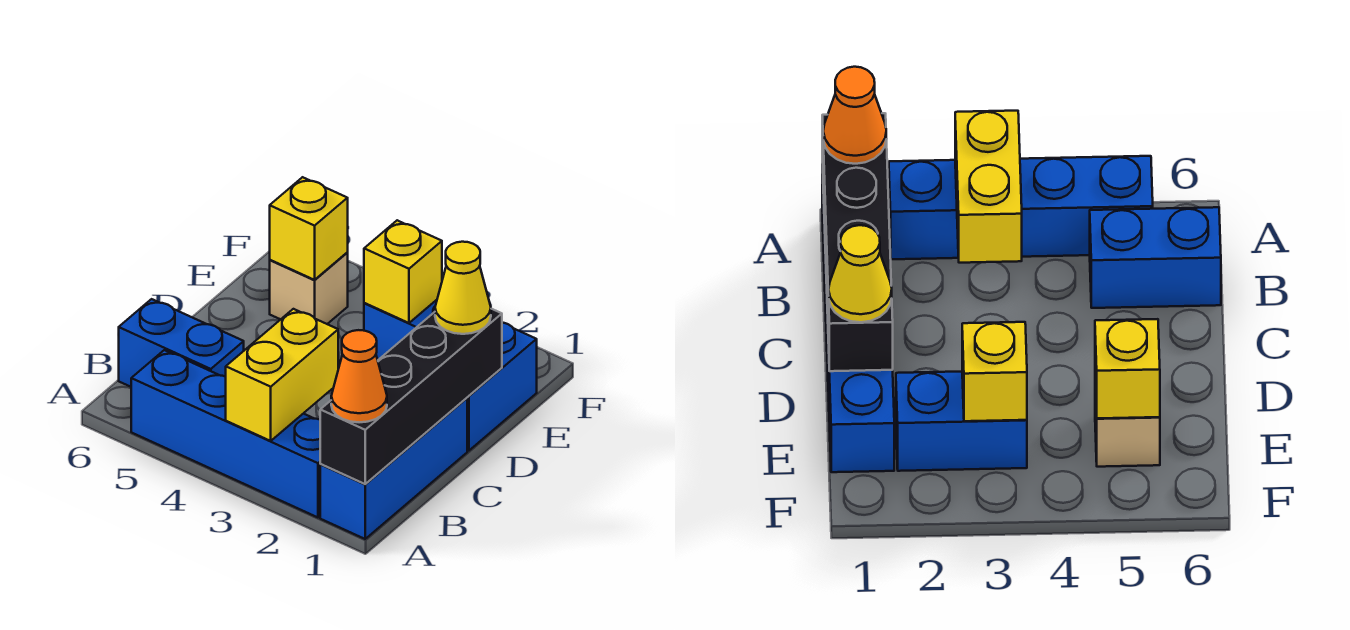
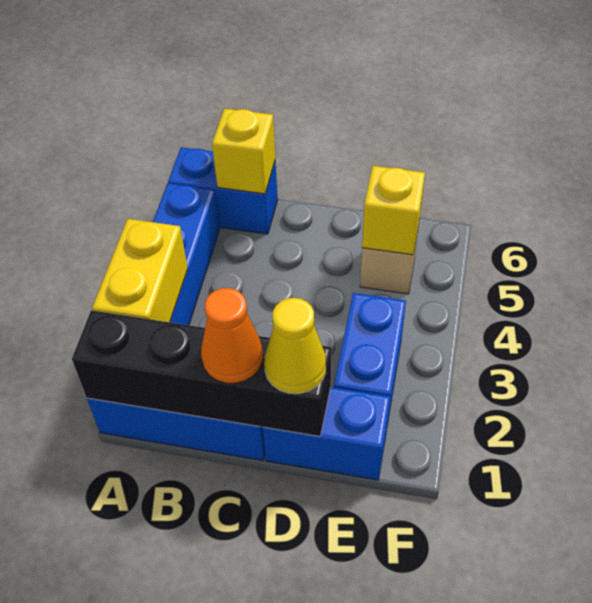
orange 1x1 cone [331,330,387,422] -> orange 1x1 cone moved to [201,288,263,383]
yellow 1x2 brick [226,309,338,441] -> yellow 1x2 brick turned to [92,219,188,322]
blue 1x2 brick [119,299,244,387] -> blue 1x2 brick turned to [168,147,278,234]
yellow 1x1 brick [364,220,442,323] -> yellow 1x1 brick moved to [212,109,275,194]

